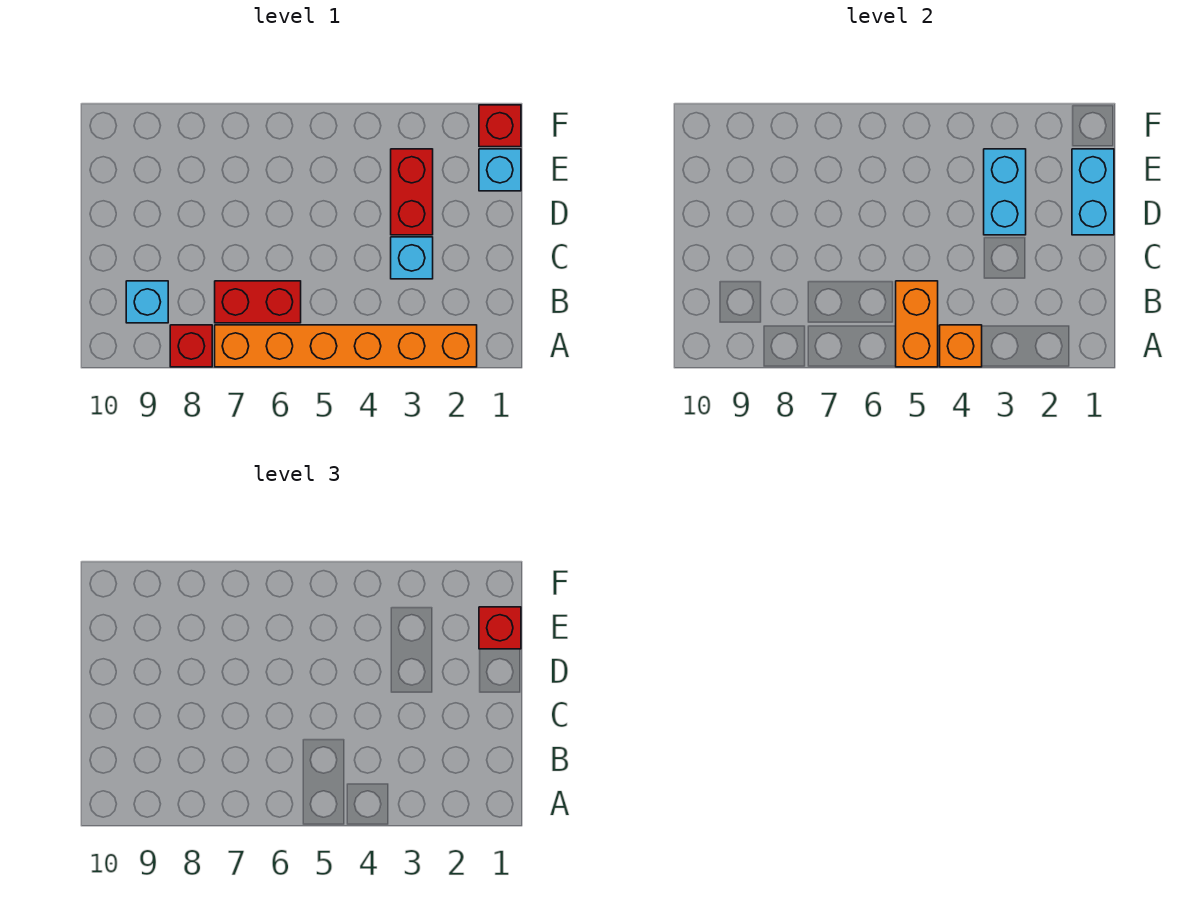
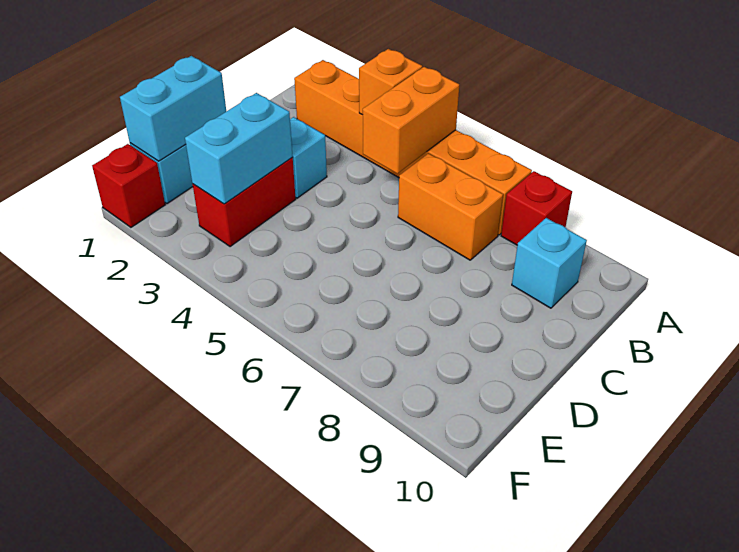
red 1x2 brick [215,281,301,323] -> orange 1x2 brick [398,153,503,260]
red 1x1 brick [479,607,521,649] -> none

